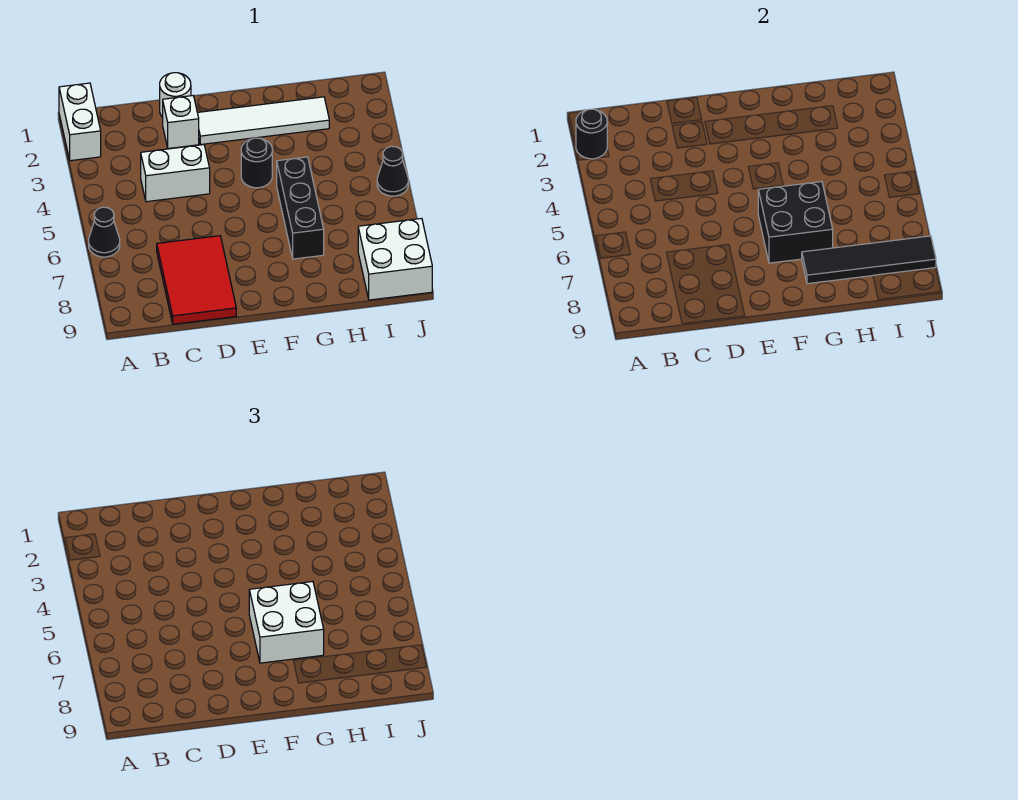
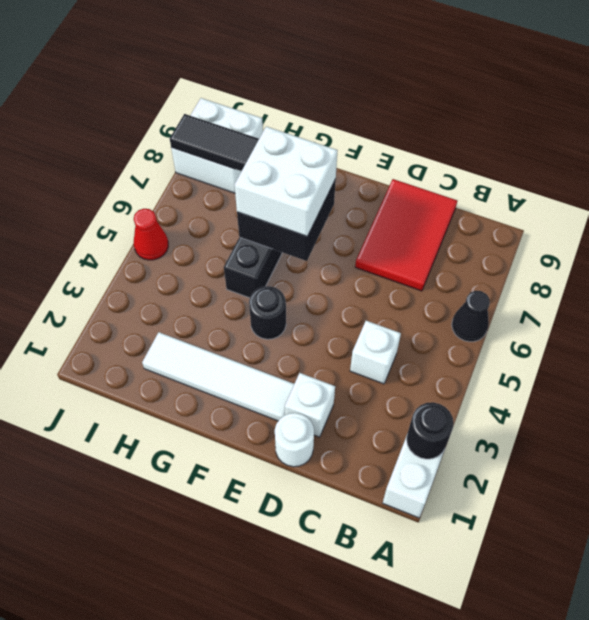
white 1x2 brick [141,145,210,202] -> white 1x1 brick [350,321,401,384]
black 1x1 cone [377,146,408,196] -> red 1x1 cone [134,209,168,260]

